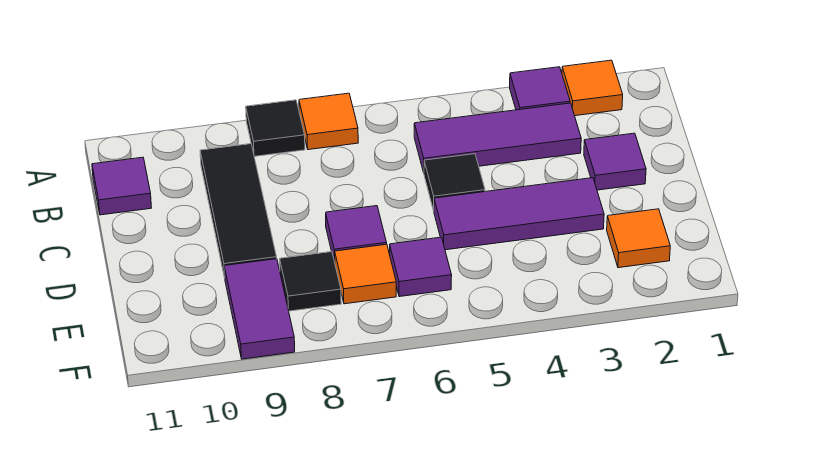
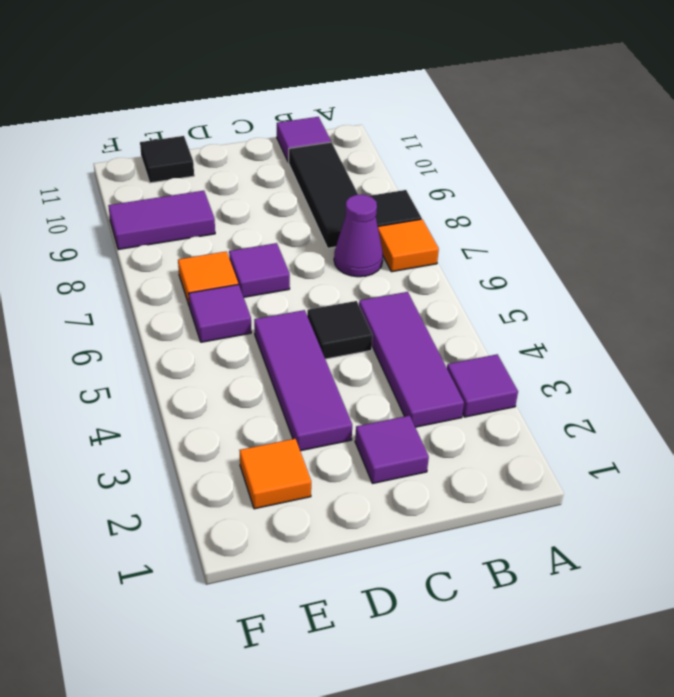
orange 1x1 tile [562,60,623,116] -> none
none -> purple 1x1 cone [334,195,383,277]
black 1x3 tile [200,144,277,278] -> black 1x3 tile turned to [289,142,358,248]
black 1x1 tile [280,252,341,311] -> black 1x1 tile moved to [140,136,194,183]

